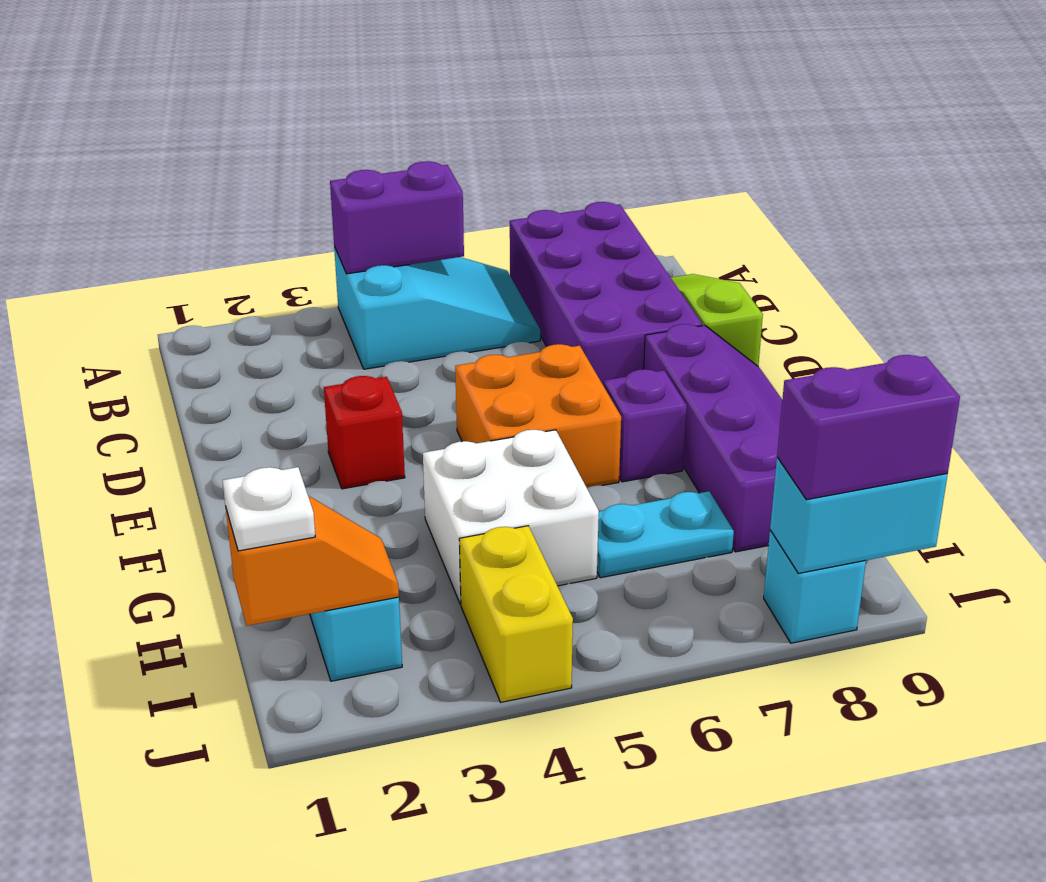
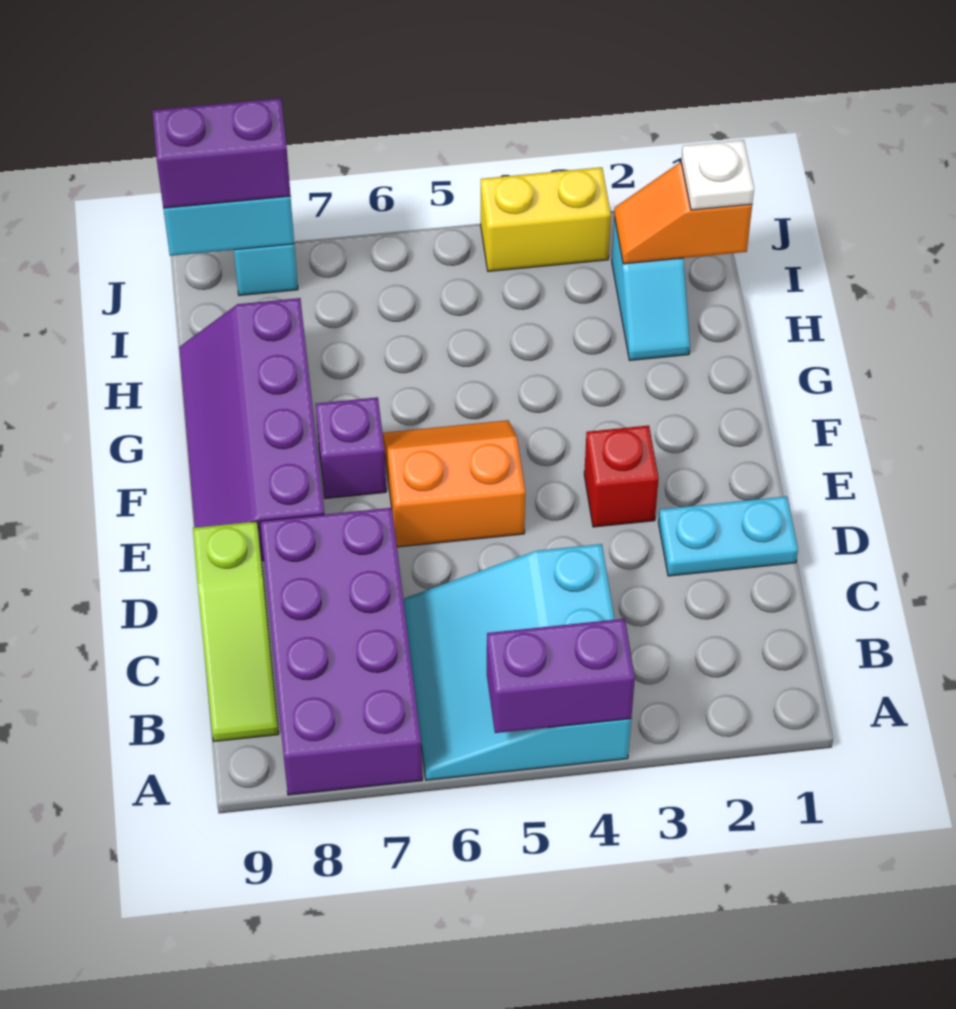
cyan 2x3 slope [334,247,540,369] -> cyan 3x3 slope [404,544,631,780]
orange 2x2 brick [455,344,621,488] -> orange 2x2 slope [383,420,525,547]
white 2x2 brick [423,430,599,604] -> none
cyan 1x2 plate [597,491,734,578] -> cyan 1x2 plate moved to [659,496,798,576]
yellow 1x2 brick [459,526,573,702] -> yellow 1x2 brick turned to [481,167,611,271]

